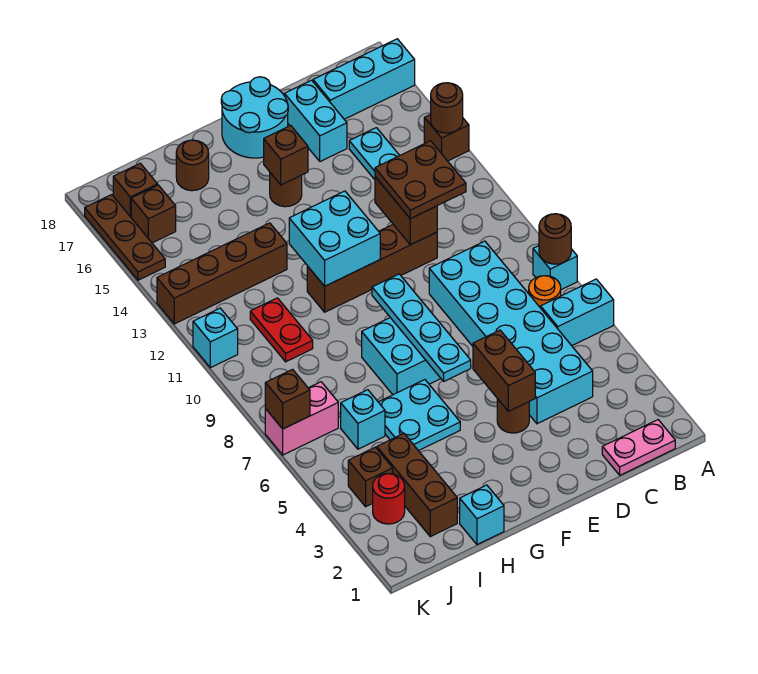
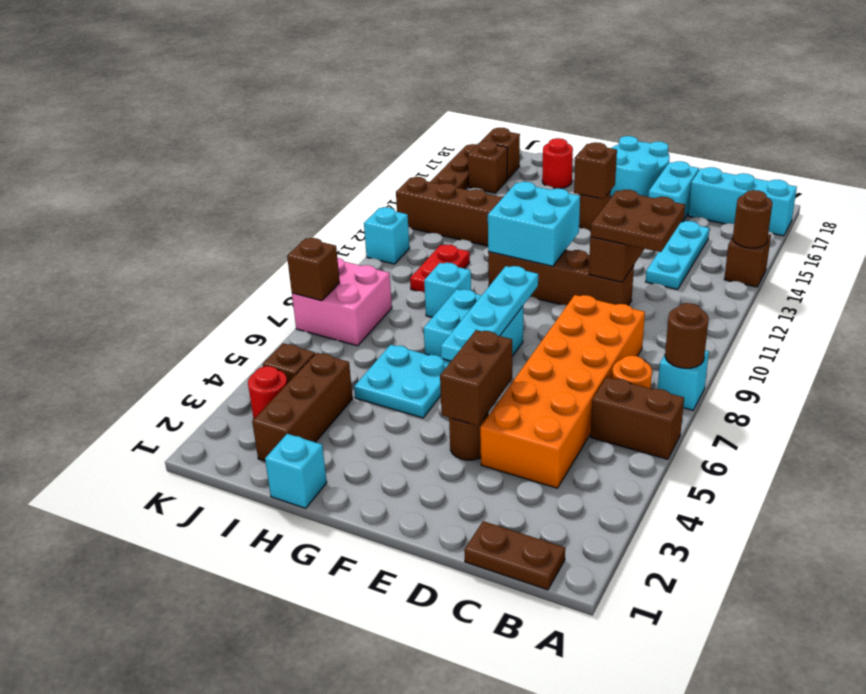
cyan 1x2 brick [541,279,614,346] -> brown 1x2 brick [590,377,684,459]
pink 1x2 plate [602,420,675,475] -> brown 1x2 plate [464,521,565,590]
cyan 2x6 brick [429,241,593,424] -> orange 2x6 brick [480,295,645,488]
brown 1x1 round brick [176,140,209,191] -> red 1x1 round brick [542,138,573,189]
cyan 1x1 brick [341,390,385,449] -> cyan 1x1 brick moved to [424,263,471,317]
pink 1x2 brick [265,382,338,455] -> pink 2x2 brick [292,258,392,346]

